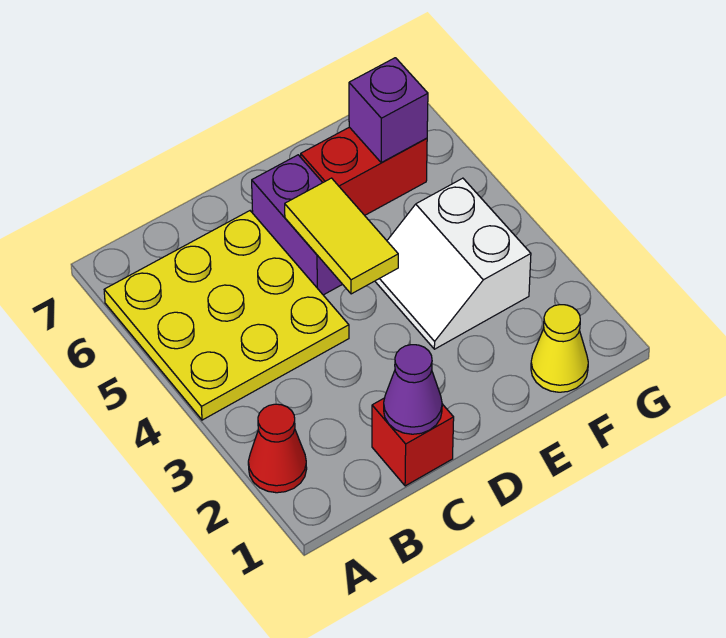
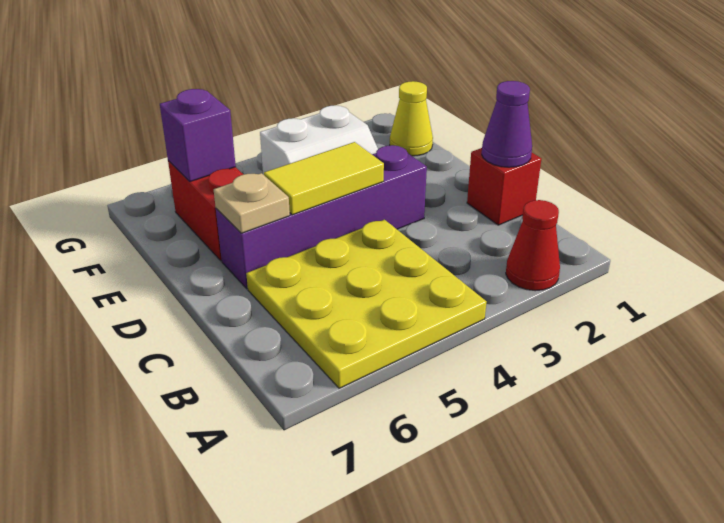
purple 1x2 brick [252,155,342,295] -> purple 1x4 brick [216,145,427,289]
none -> tan 1x1 plate [214,173,290,233]

